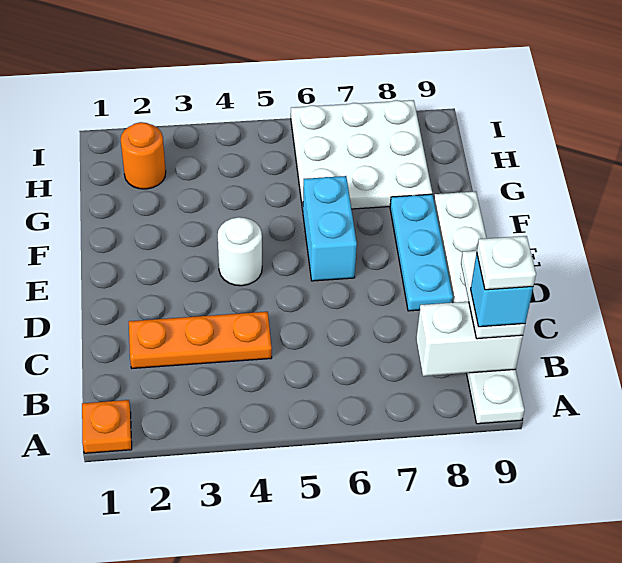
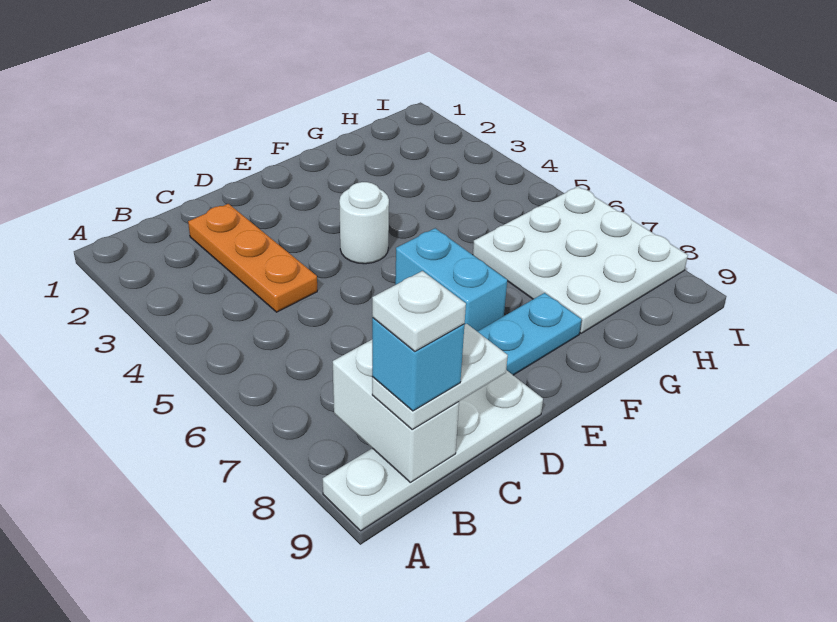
orange 1x1 plate [82,400,132,453] -> none
white 1x6 plate [434,192,524,424] -> white 1x4 plate [323,370,543,531]
cyan 1x2 brick [303,176,357,281] -> cyan 1x2 brick turned to [395,228,507,331]
orange 1x1 round brick [121,122,166,189] -> none

